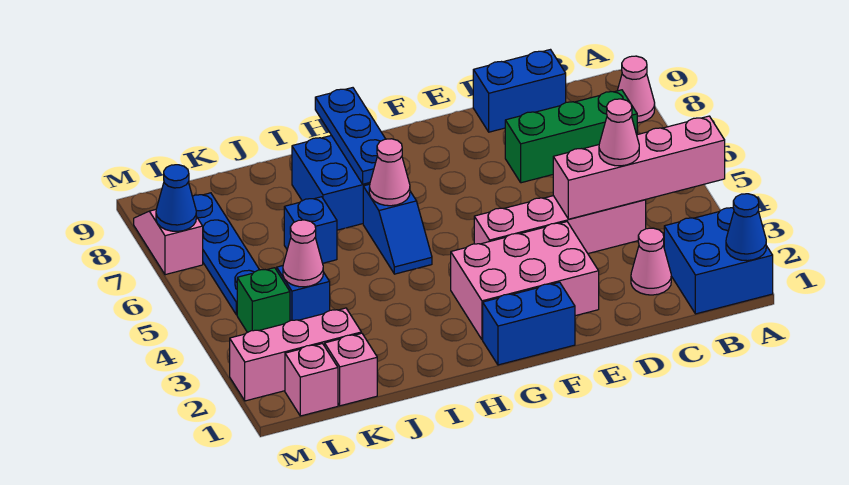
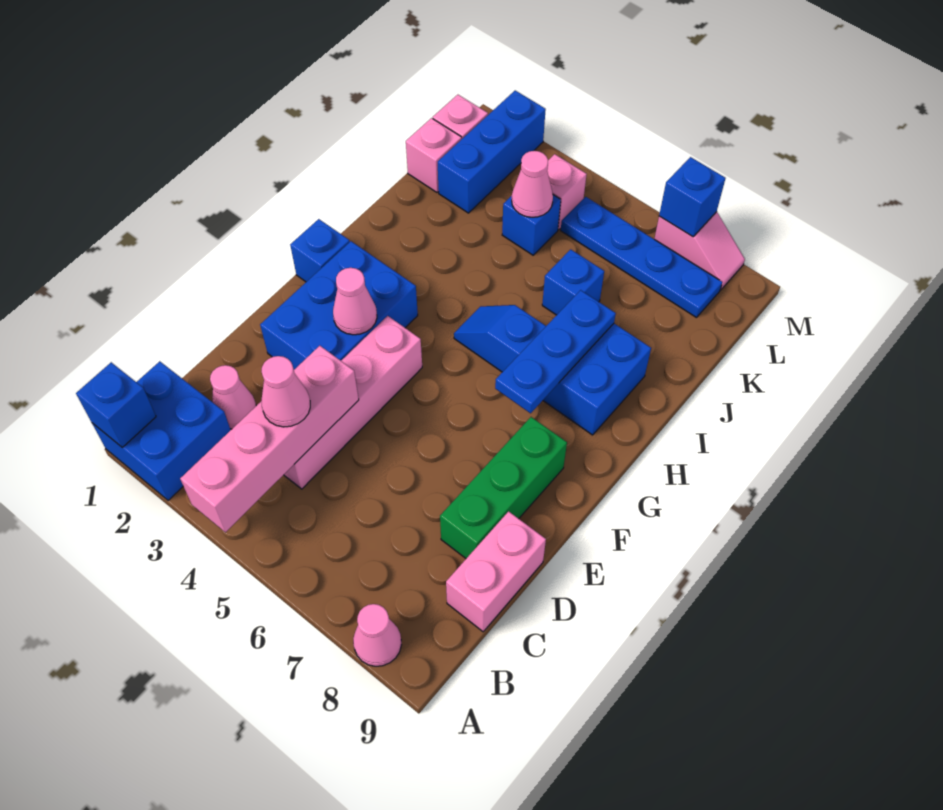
blue 1x1 cone [726,194,766,261] -> blue 1x1 brick [76,362,156,448]
green 1x3 brick [505,90,637,183] -> green 1x3 brick moved to [440,417,567,558]
blue 1x2 brick [473,50,566,132] -> pink 1x2 brick [446,511,546,632]
pink 2x3 brick [451,222,599,340] -> blue 2x3 brick [260,241,418,370]
blue 1x2 brick [483,282,575,365] -> blue 1x1 brick [290,219,350,282]
pink 1x1 cone [369,139,410,206] -> pink 1x1 cone moved to [333,268,377,335]
blue 1x3 plate [315,88,385,184] -> blue 1x3 plate turned to [495,290,616,413]
pink 1x3 brick [230,308,361,401] -> blue 1x3 brick [438,90,546,213]
green 1x1 brick [237,268,290,332] -> pink 1x1 brick [547,154,587,229]
blue 1x1 cone [156,165,196,231] -> blue 1x1 brick [659,157,726,237]

